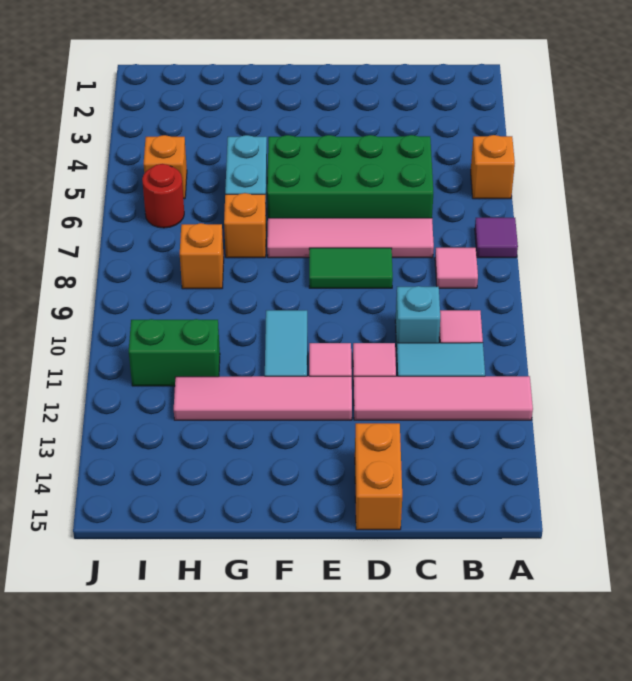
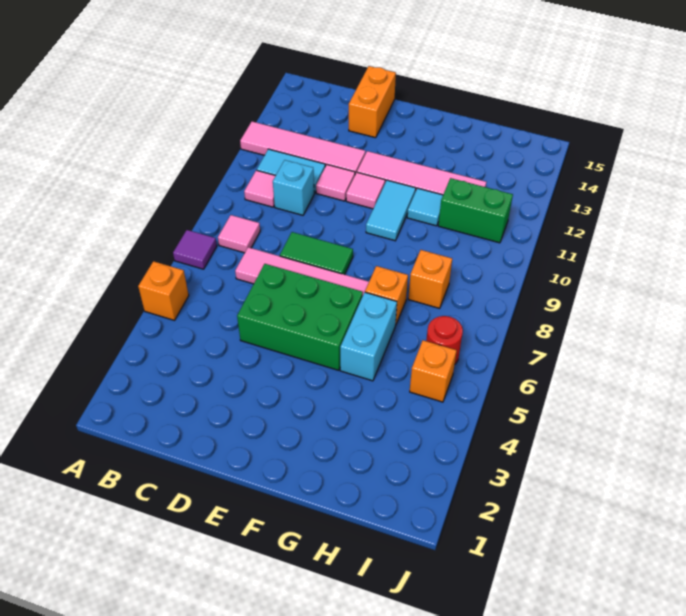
green 2x4 brick [267,135,433,218] -> green 2x3 brick [237,264,363,370]
none -> cyan 1x1 tile [407,188,443,226]

